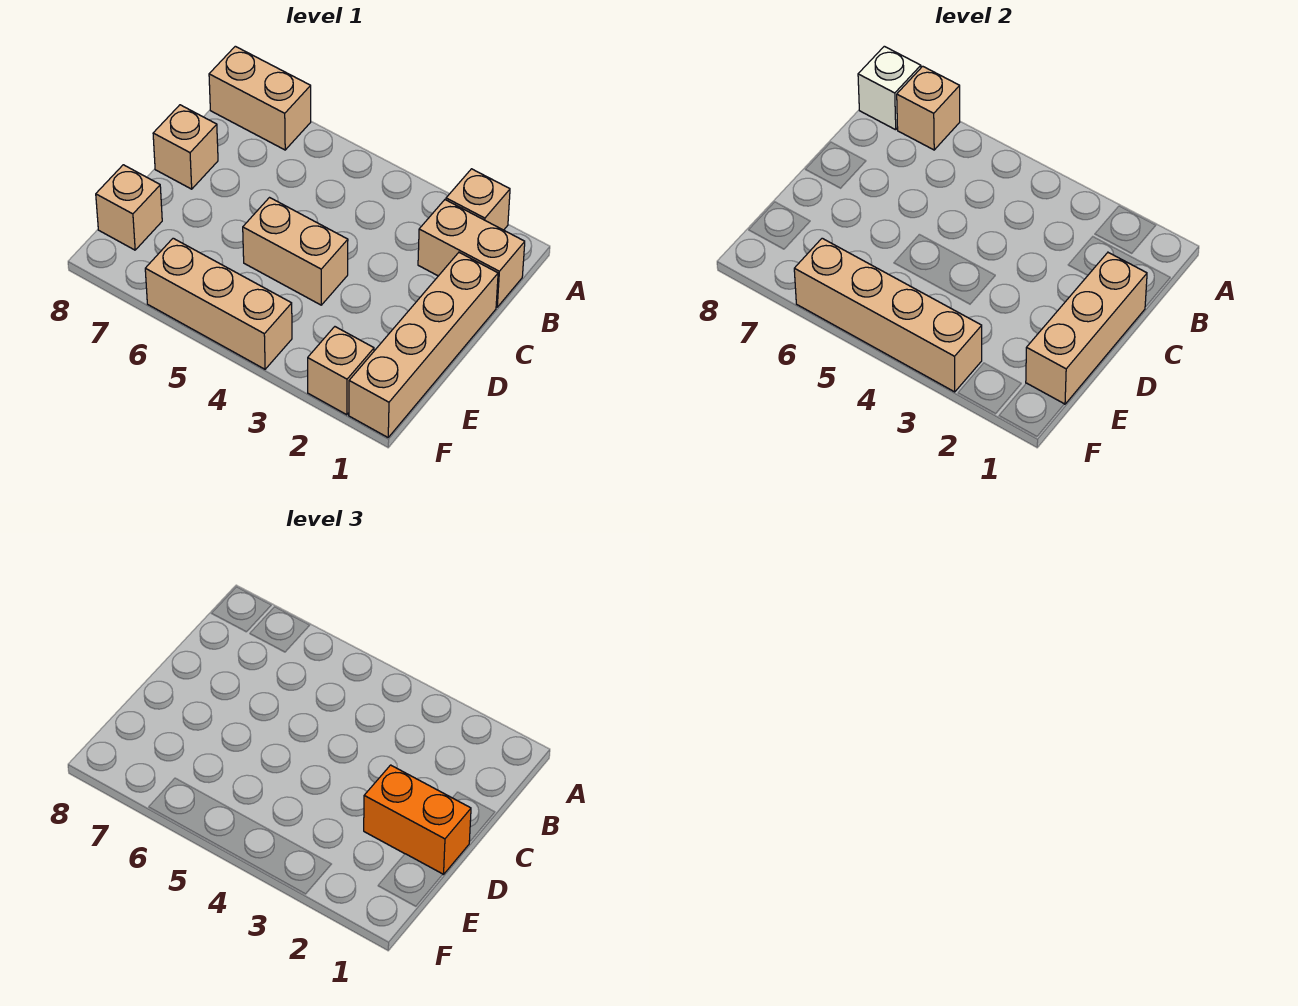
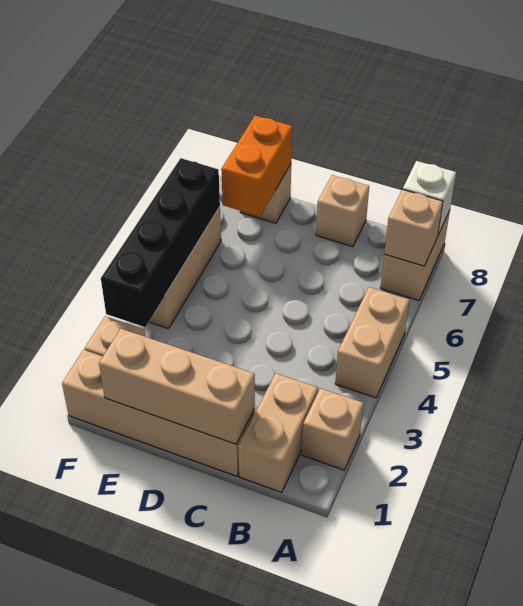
orange 1x2 brick [364,765,471,875] -> orange 1x2 brick moved to [221,116,292,216]
tan 1x2 brick [243,198,348,305] -> tan 1x2 brick moved to [335,287,409,398]
tan 1x4 brick [794,238,982,392] -> black 1x4 brick [101,158,220,327]

